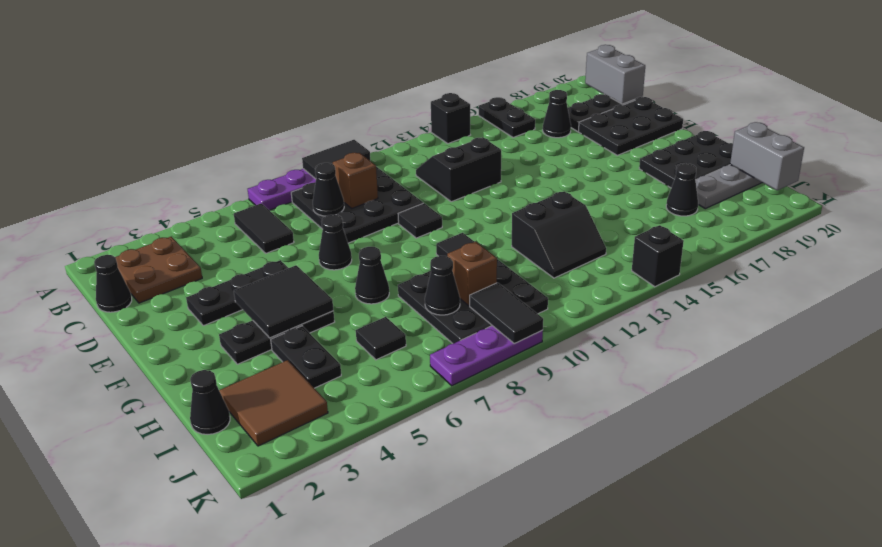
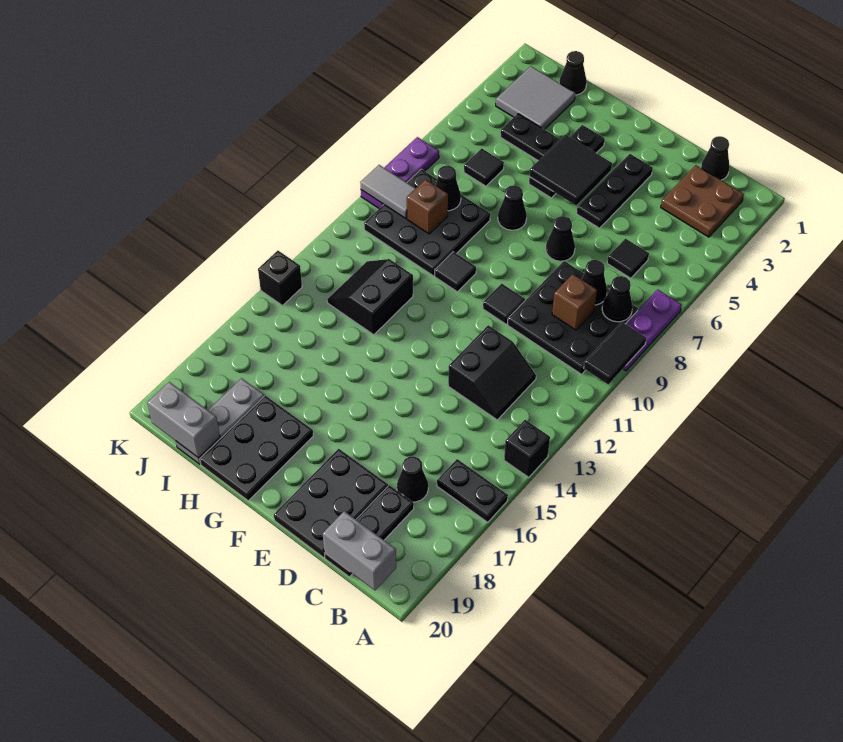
black 1x2 tile [234,203,294,253] -> black 1x1 tile [607,239,649,278]
brown 2x2 tile [219,360,328,446] -> grey 2x2 tile [496,66,575,130]
black 1x1 cone [666,163,698,216] -> black 1x1 cone moved to [602,276,633,322]
black 1x2 tile [470,283,543,344] -> grey 1x2 tile [360,165,416,219]

